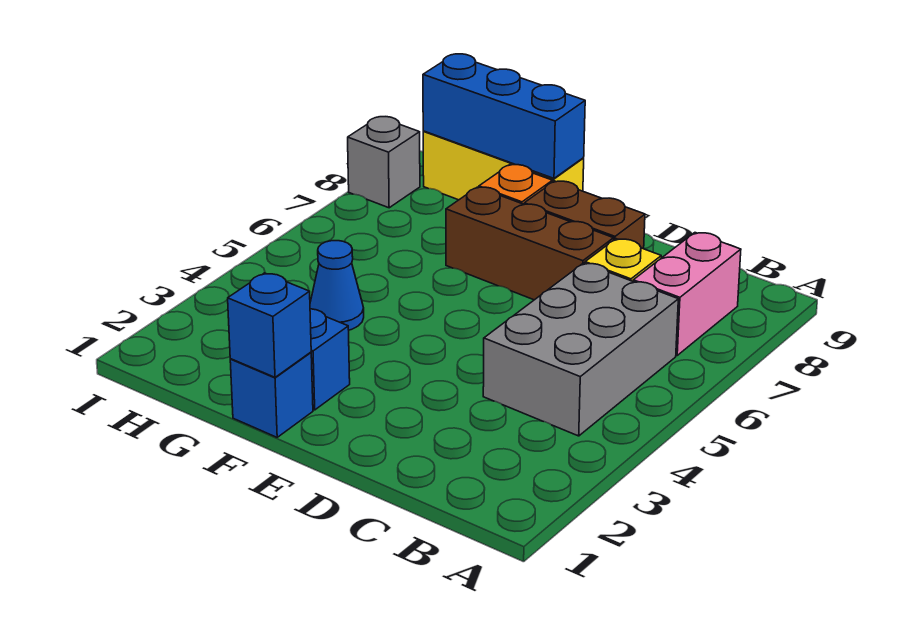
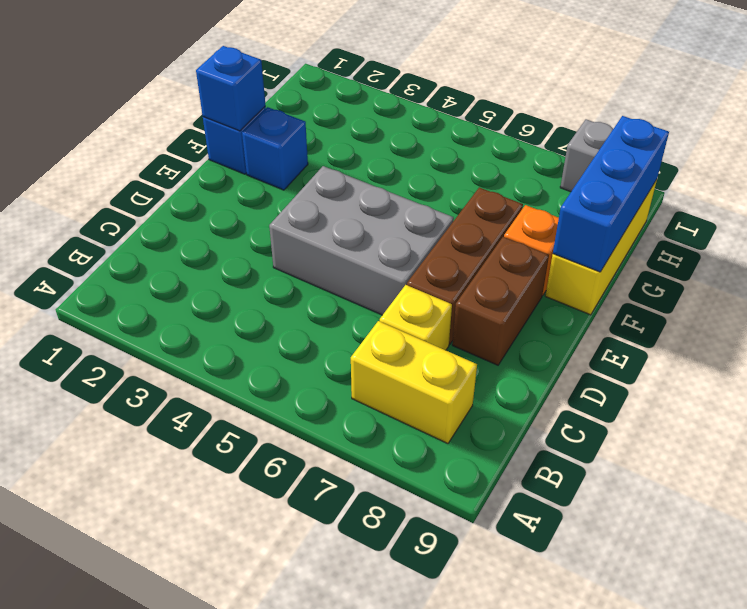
grey 2x3 brick [483,263,678,436] -> grey 2x3 brick moved to [269,166,454,315]
pink 1x2 brick [633,233,741,355] -> yellow 1x2 brick [351,321,477,444]
blue 1x1 cone [310,241,364,330] -> none

